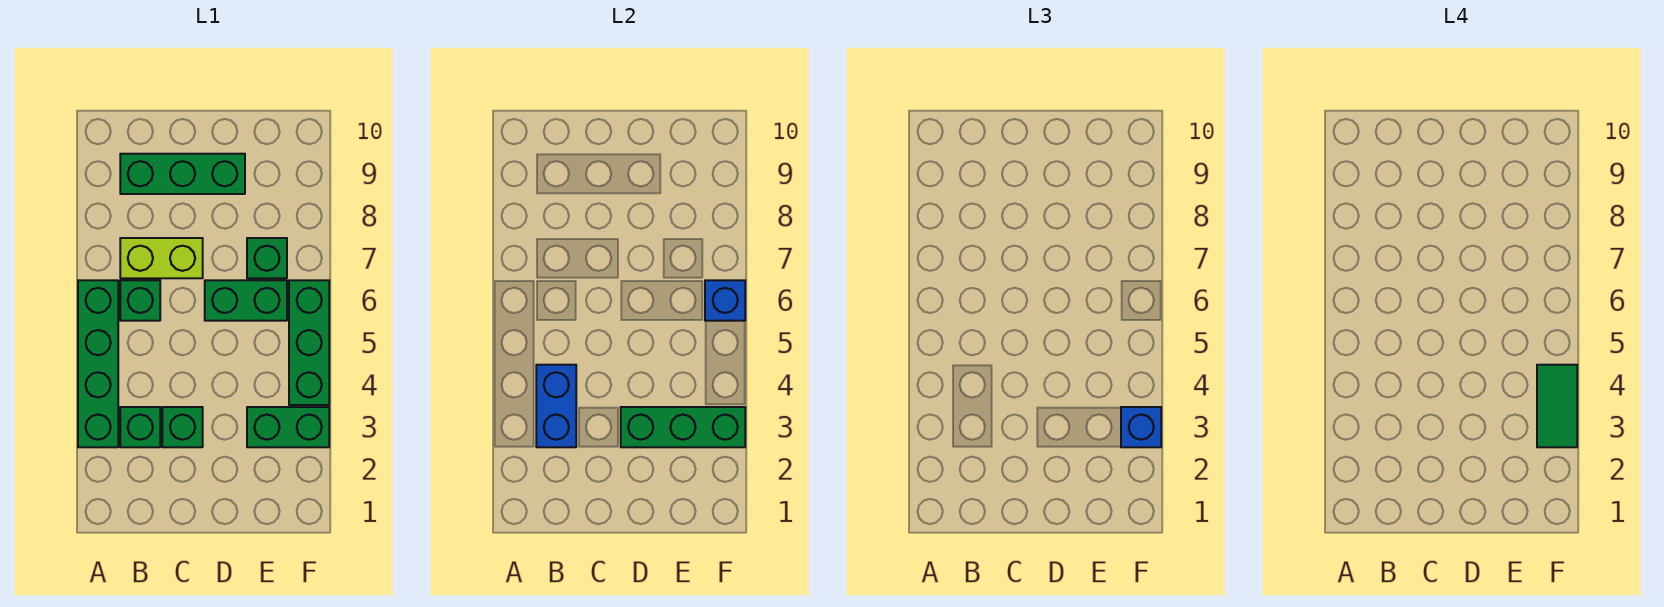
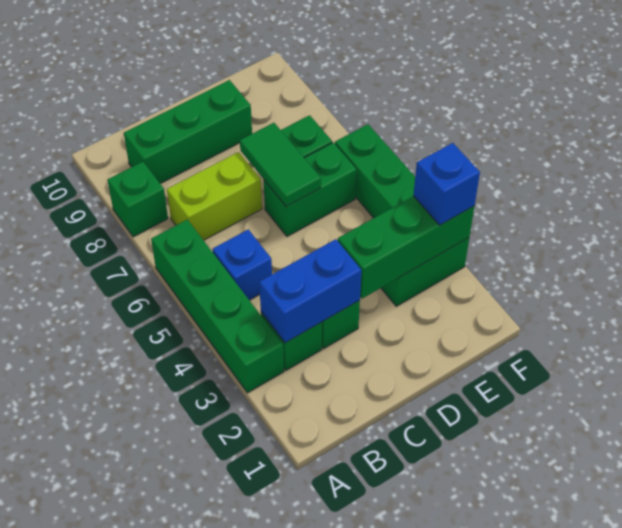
blue 1x2 brick [536,365,576,447] -> blue 1x2 brick turned to [259,239,361,343]
green 1x1 brick [120,280,160,321] -> green 1x1 brick moved to [107,162,168,237]
green 1x2 tile [1537,365,1577,447] -> green 1x2 tile moved to [240,123,321,207]
blue 1x1 brick [705,280,745,321] -> blue 1x1 brick moved to [213,229,272,300]

